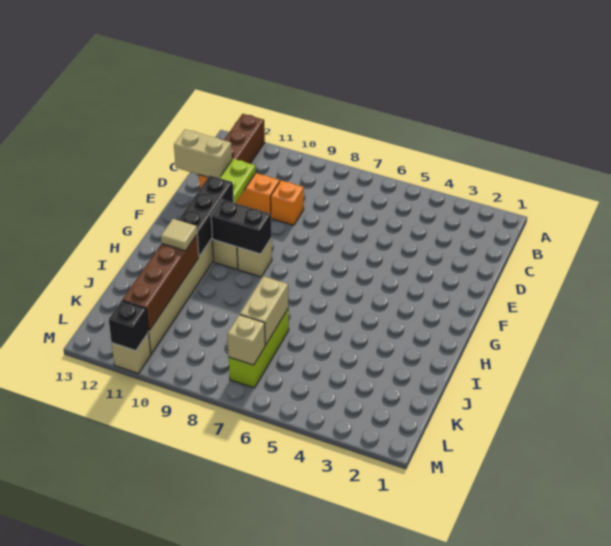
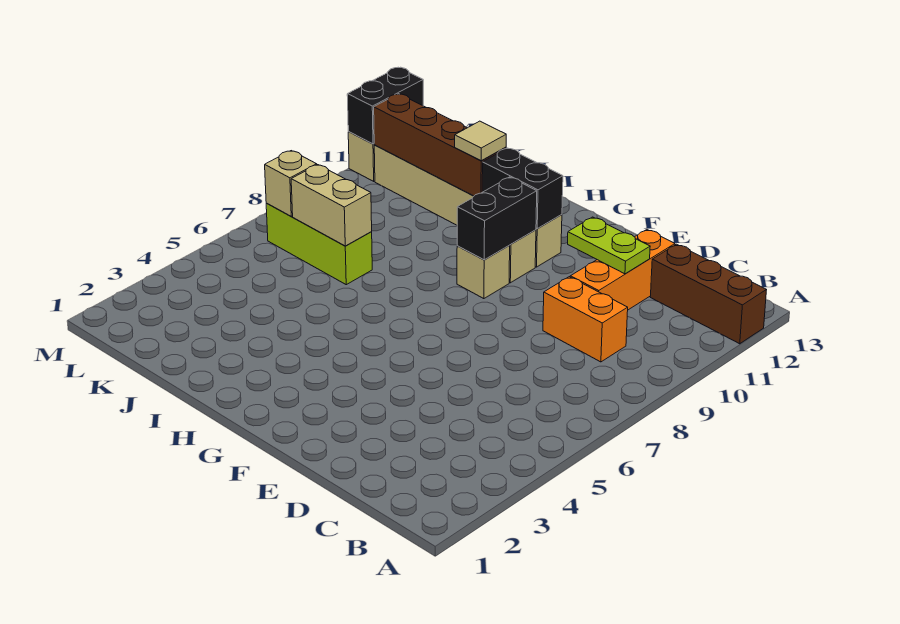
orange 1x1 brick [271,180,304,225] -> orange 1x2 brick [543,277,628,362]
tan 1x2 brick [174,129,232,178] -> none
black 1x3 brick [178,175,234,256] -> black 1x2 brick [482,148,563,229]
black 1x1 brick [109,301,149,351] -> black 1x2 brick [347,67,423,144]

